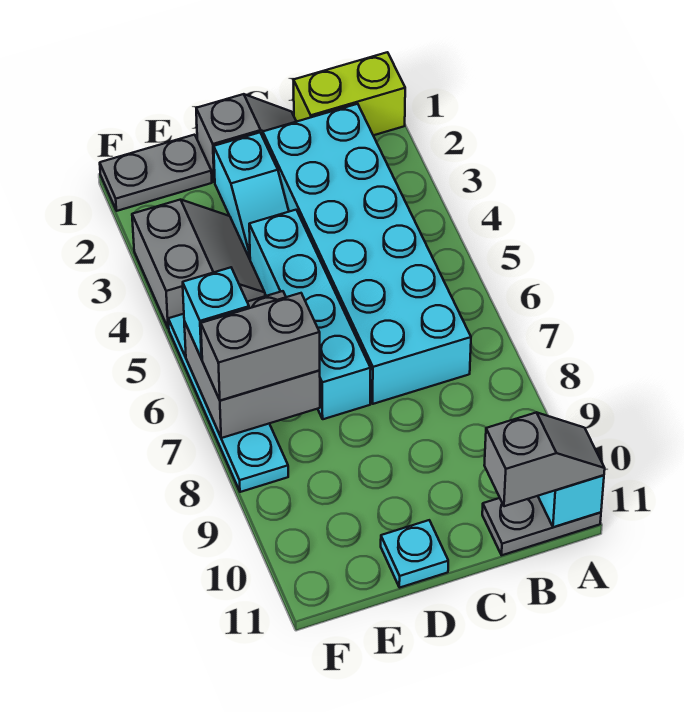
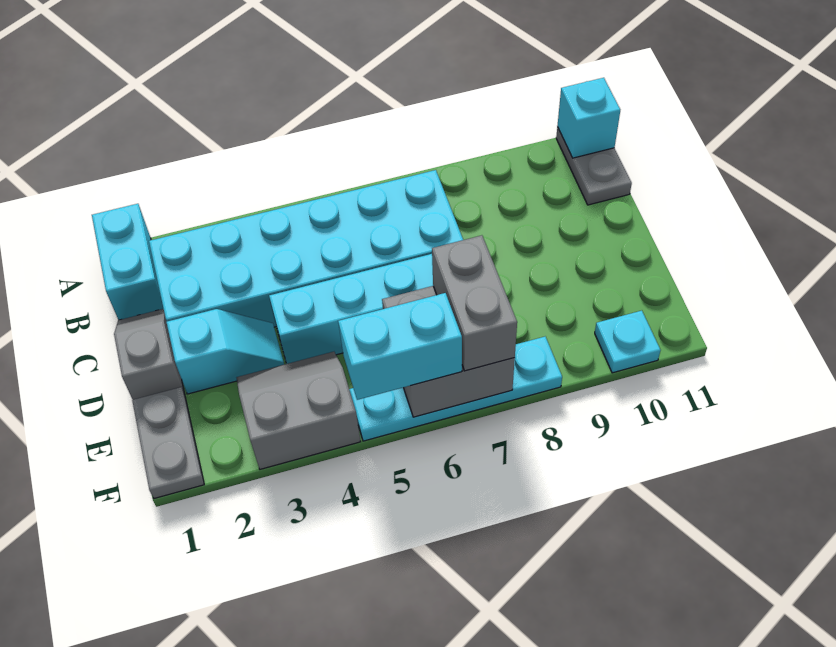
lime 1x2 brick [294,52,405,135] -> cyan 1x2 brick [92,204,163,320]
grey 1x2 slope [484,412,605,506] -> none
cyan 1x1 plate [381,520,448,588] -> cyan 1x1 plate moved to [595,311,661,373]
cyan 1x1 brick [183,267,249,359] -> cyan 1x2 brick [338,293,462,400]

